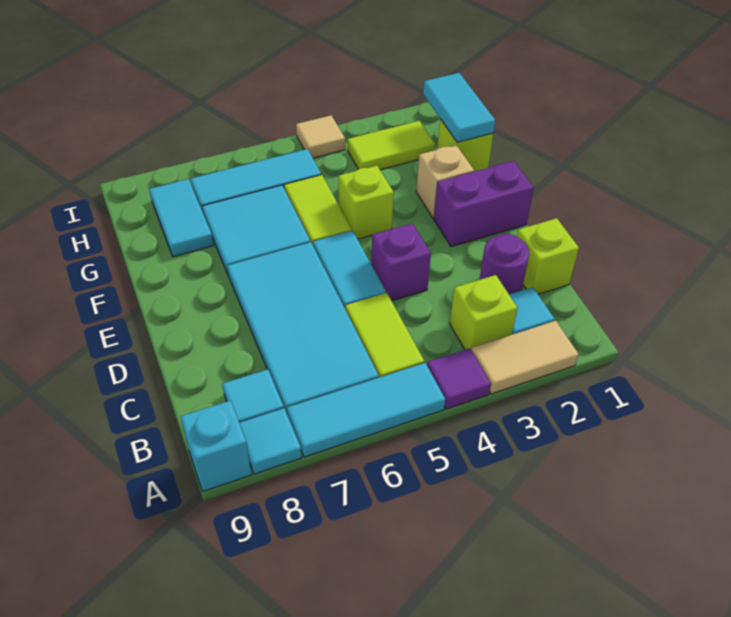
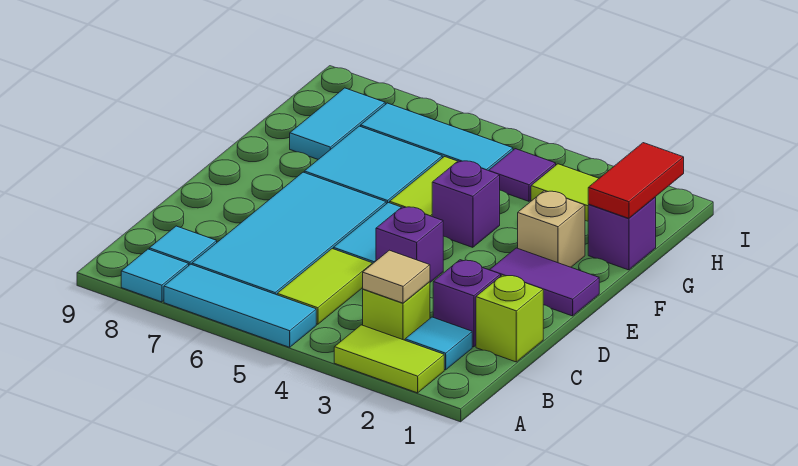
tan 1x2 tile [472,321,579,394] -> lime 1x2 tile [334,325,444,393]
purple 1x1 tile [427,348,491,409] -> purple 1x1 tile moved to [489,149,556,201]
cyan 1x1 brick [181,401,251,491] -> none
purple 1x1 round brick [479,234,529,294] -> purple 1x1 brick [433,260,501,347]
purple 1x2 brick [434,161,534,247] -> purple 1x2 tile [490,248,599,316]
lime 1x1 brick [339,166,394,239] -> purple 1x1 brick [432,160,500,247]
lime 1x1 brick [437,119,493,172] -> purple 1x1 brick [588,197,656,270]
cyan 1x2 tile [423,73,495,142] -> red 1x2 tile [588,143,684,218]
tan 1x1 tile [296,115,345,158] -> tan 1x1 tile moved to [363,250,430,303]

